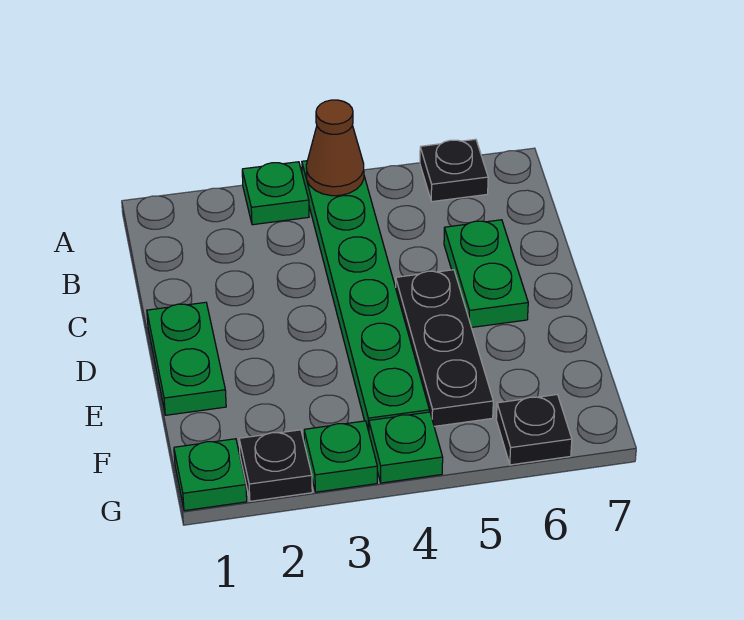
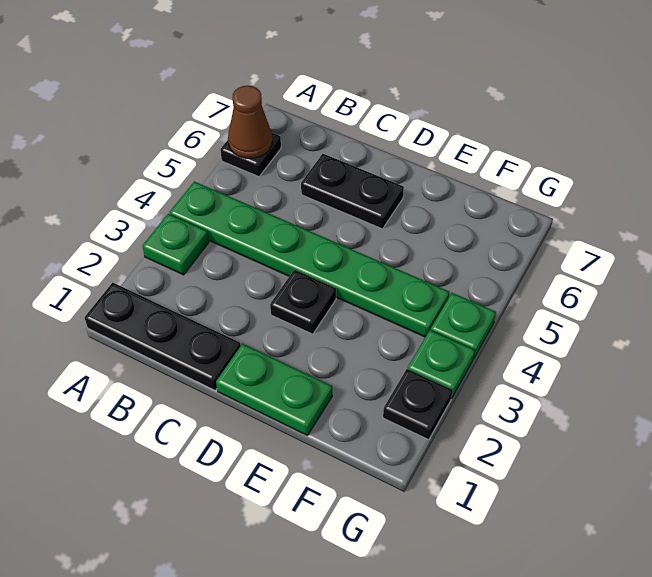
brown 1x1 cone [306,100,364,196] -> brown 1x1 cone moved to [228,86,272,158]
green 1x2 plate [444,220,528,327] -> black 1x2 plate [301,154,404,229]
black 1x3 plate [396,270,493,426] -> black 1x3 plate moved to [85,282,241,390]
green 1x1 plate [174,439,247,511] -> none
black 1x1 plate [496,395,572,465] -> black 1x1 plate moved to [270,270,336,334]

